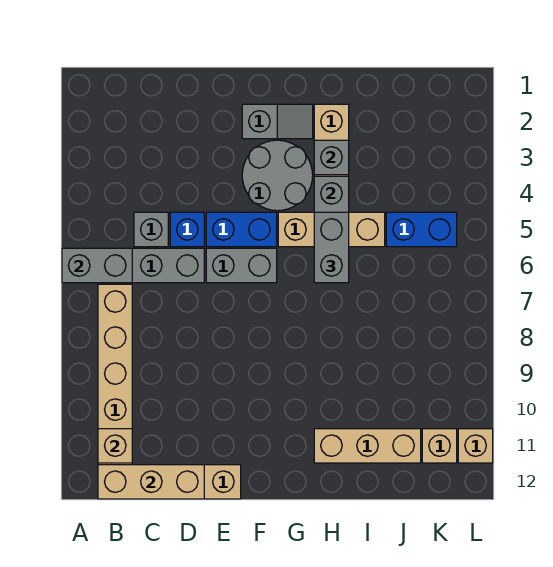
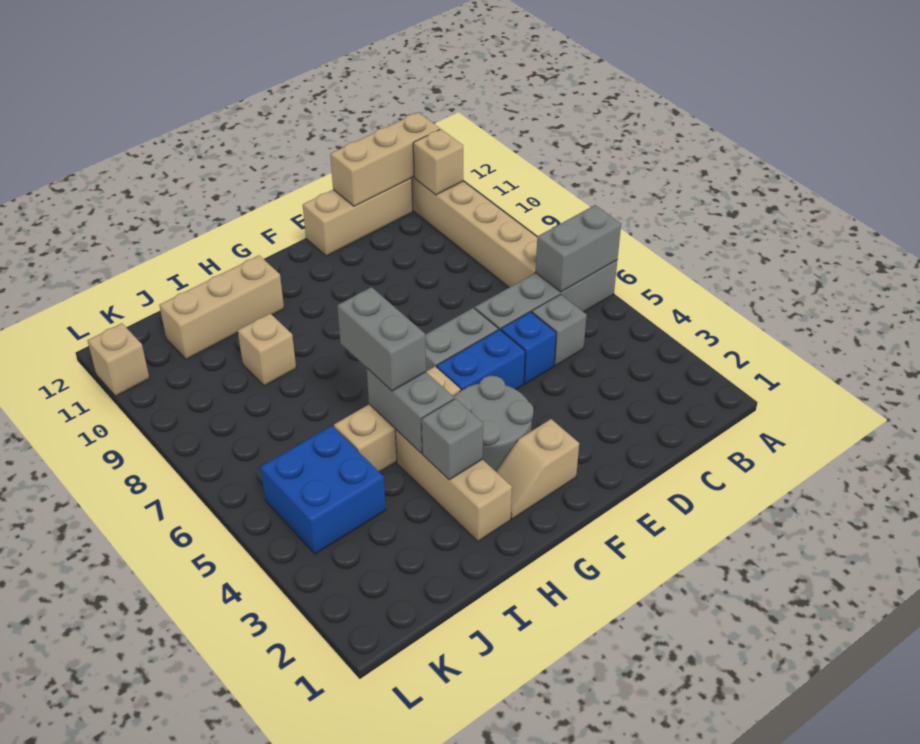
grey 1x2 slope [242,104,313,139] -> tan 1x2 slope [496,419,579,519]
blue 1x2 brick [386,212,457,247] -> blue 2x2 brick [260,426,386,554]
tan 1x1 brick [422,429,457,463] -> tan 1x1 brick moved to [238,314,296,386]

